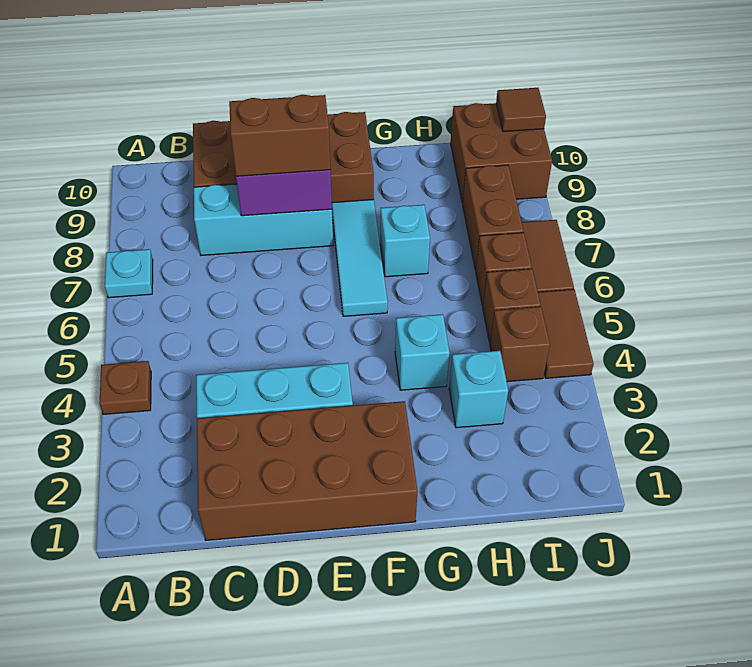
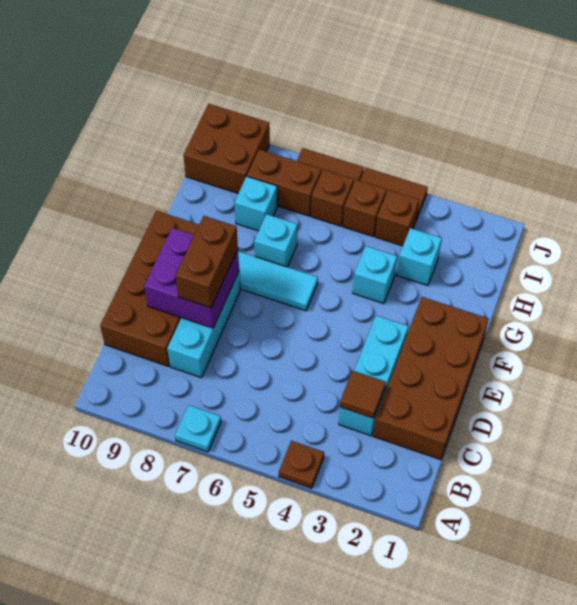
none -> cyan 1x1 brick [234,176,277,231]
brown 1x1 tile [496,88,546,132] -> brown 1x1 tile moved to [340,371,386,418]

